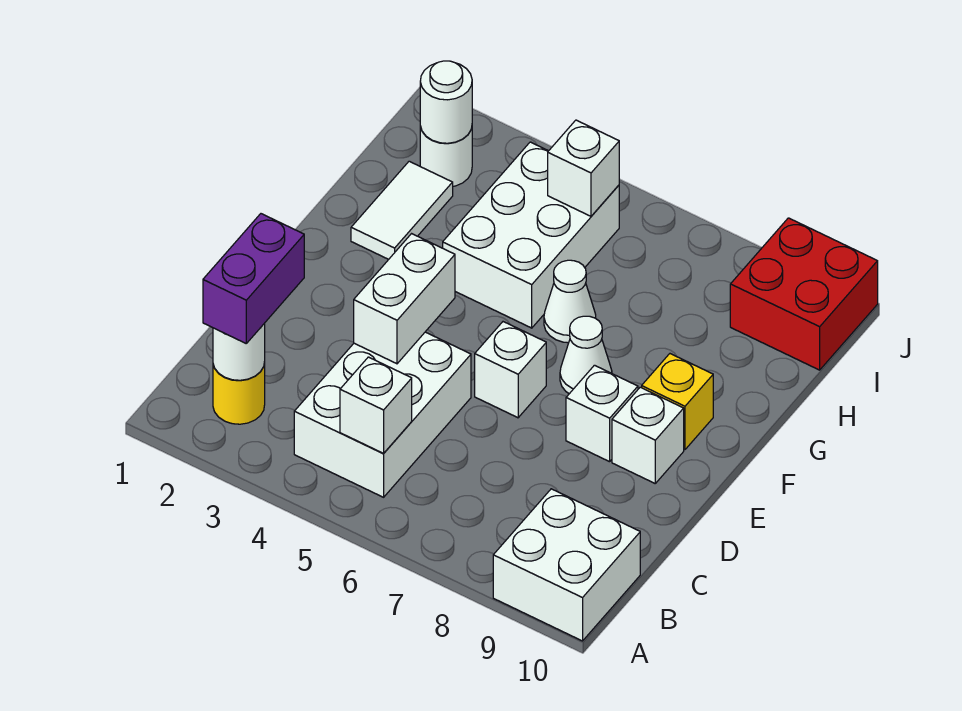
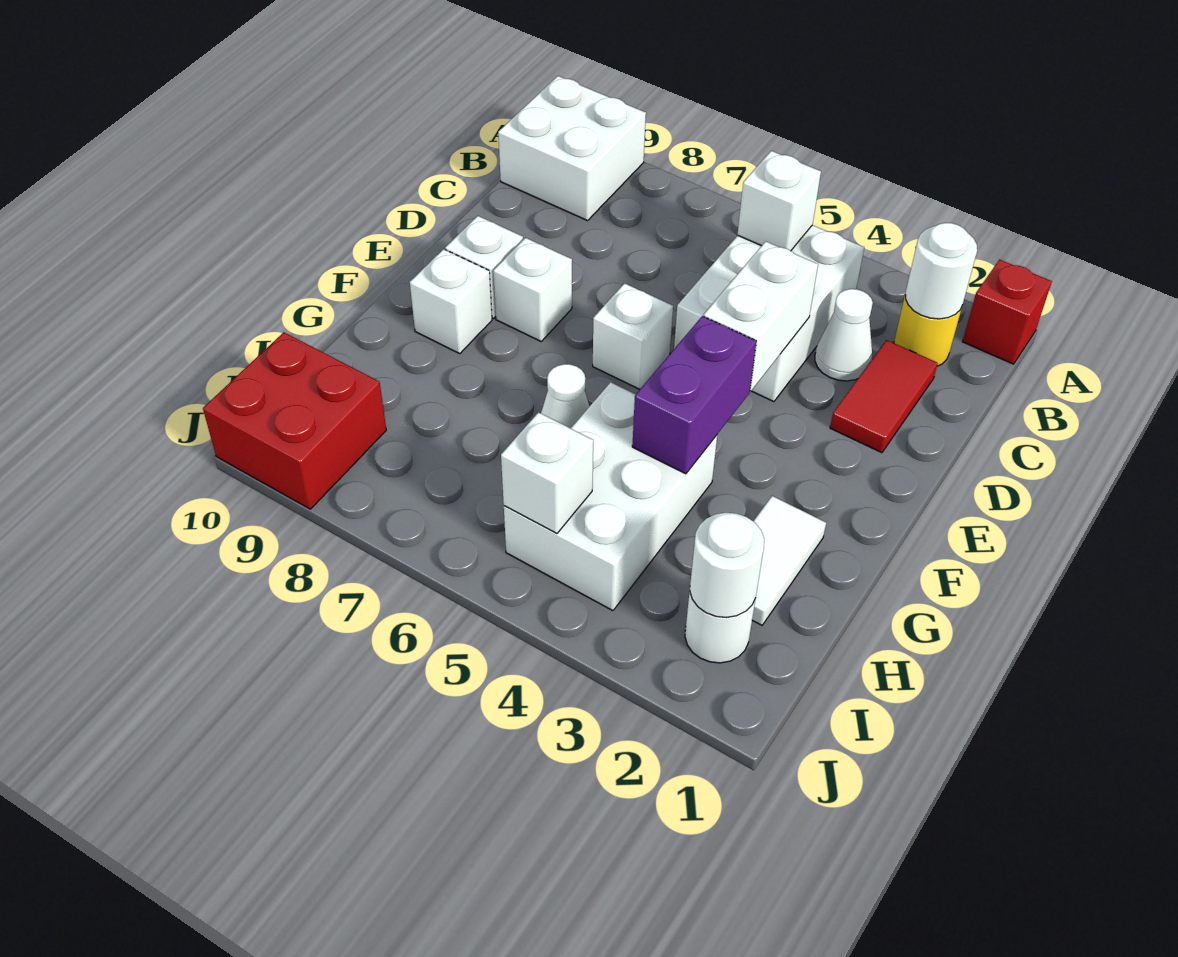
none -> red 1x1 brick [962,260,1052,364]
purple 1x2 brick [203,214,304,343] -> purple 1x2 brick moved to [632,316,756,474]
none -> red 1x2 tile [830,340,938,453]
white 1x1 cone [560,316,612,394] -> white 1x1 cone moved to [815,289,873,381]
yellow 1x1 brick [642,354,713,450] -> white 1x1 brick [410,249,492,354]

